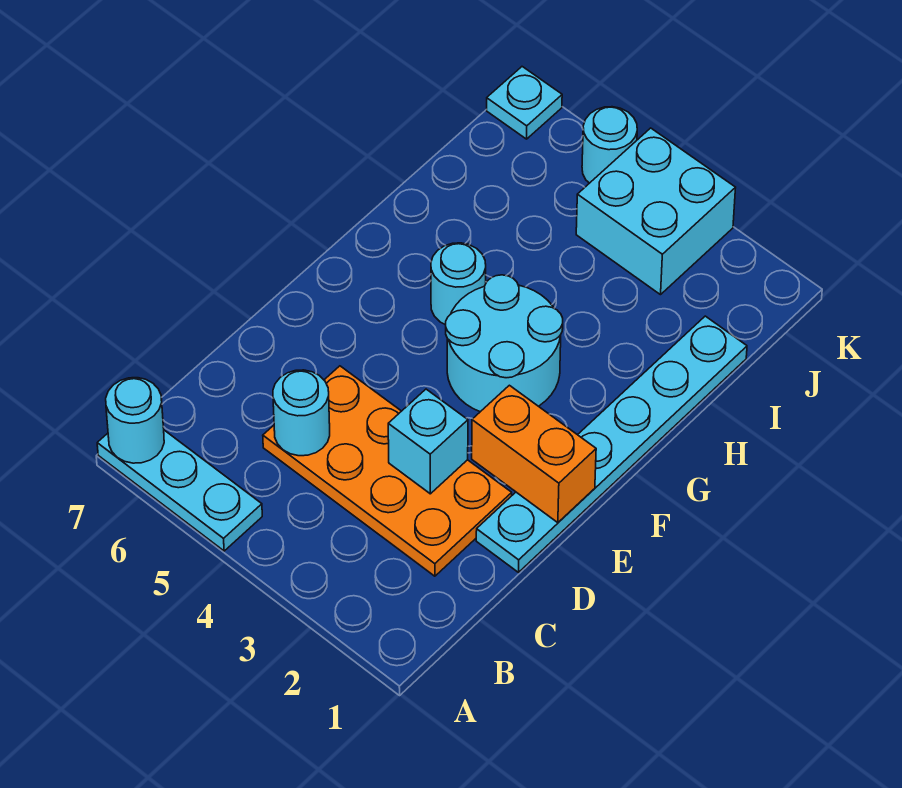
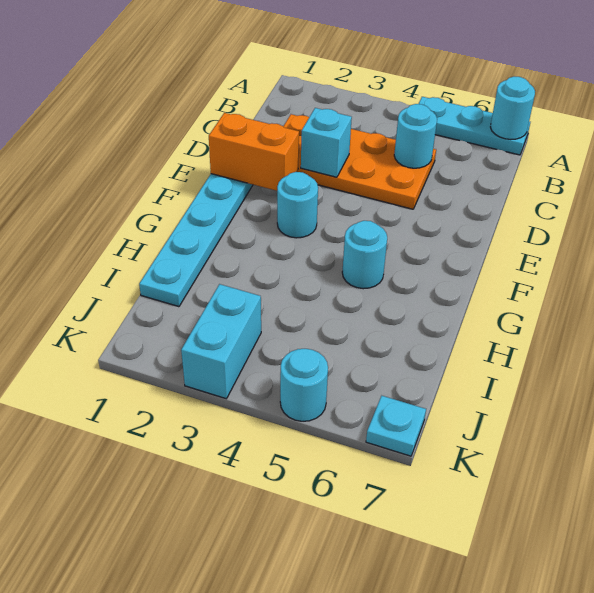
cyan 2x2 round brick [446,275,563,412] -> cyan 1x1 round brick [277,172,318,238]
cyan 2x2 brick [576,128,736,295] -> cyan 1x2 brick [181,284,261,399]

